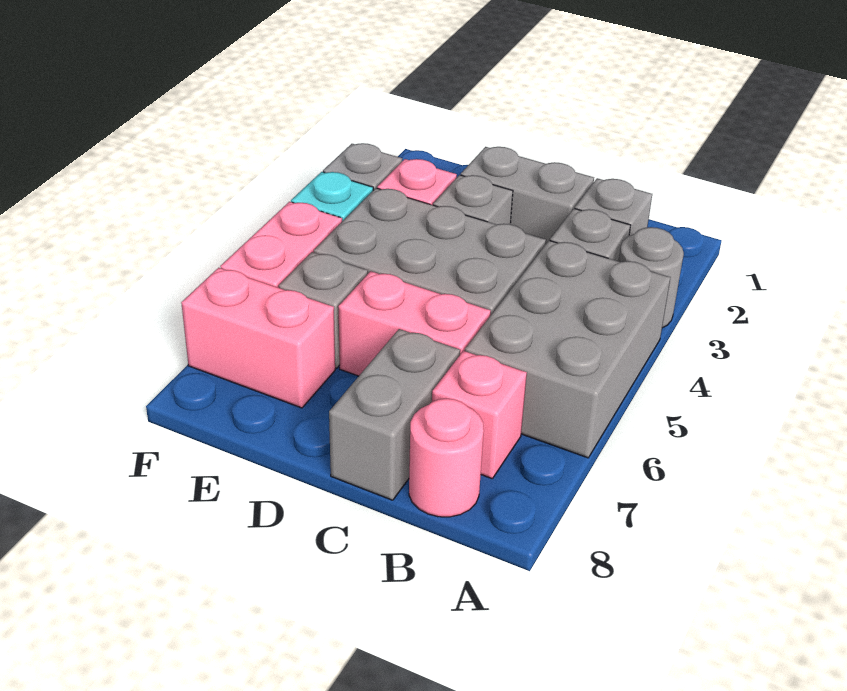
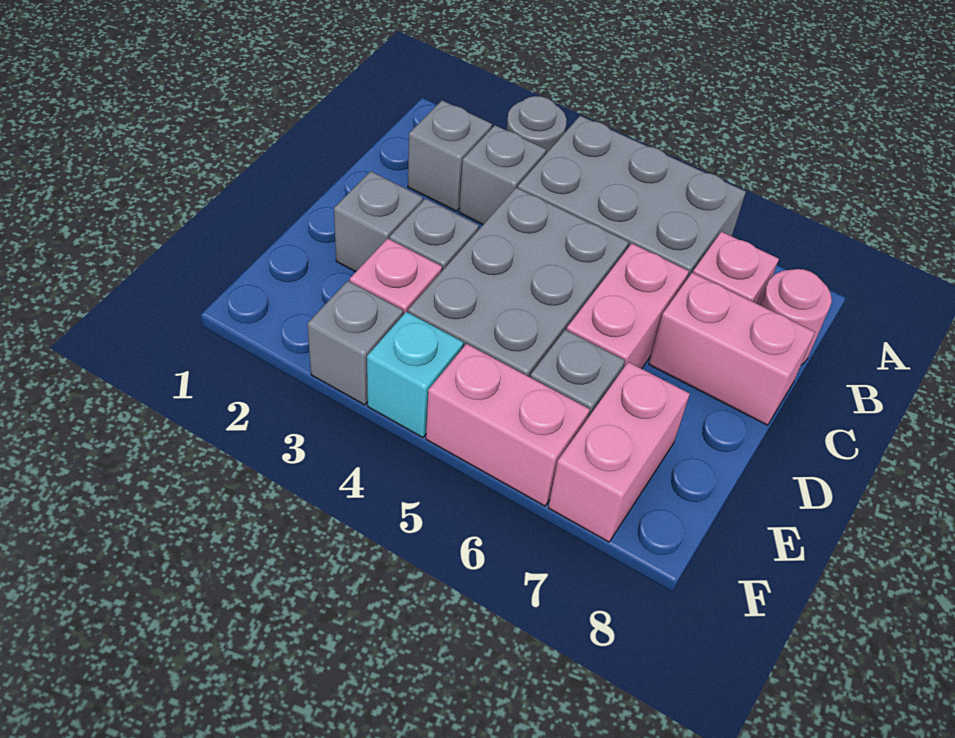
grey 1x2 brick [461,147,594,245] -> grey 1x1 brick [334,171,423,272]
grey 1x2 brick [329,329,460,500] -> pink 1x2 brick [649,273,815,425]

